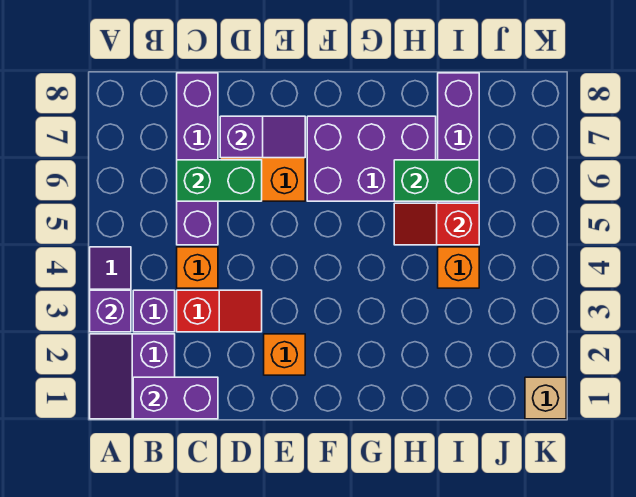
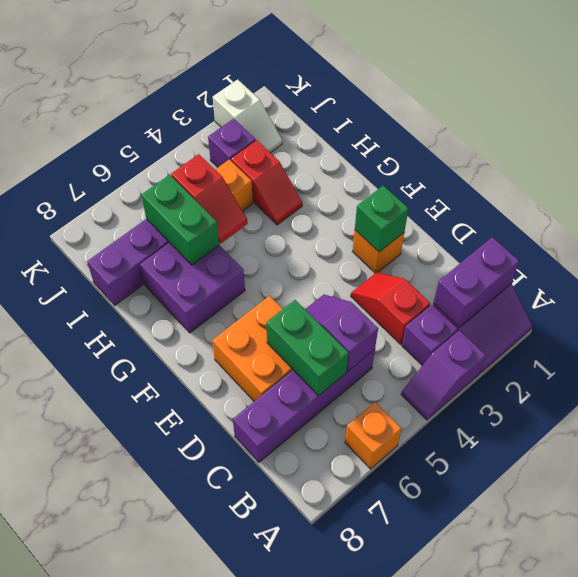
purple 1x1 brick [90,290,131,332] -> purple 1x1 brick moved to [208,119,256,167]
purple 1x2 brick [133,377,218,419] -> purple 1x2 brick turned to [433,237,519,327]
orange 1x1 brick [177,247,218,288] -> orange 1x1 brick moved to [345,402,402,469]
purple 1x2 slope [220,116,305,158] -> purple 1x2 slope moved to [305,295,378,371]
none -> green 1x1 brick [355,186,409,252]
purple 2x3 brick [307,116,436,201] -> purple 2x2 brick [140,243,245,333]
none -> red 1x2 slope [231,140,302,225]
none -> white 1x2 slope [213,79,282,153]
tan 1x1 brick [525,377,566,419] -> none

